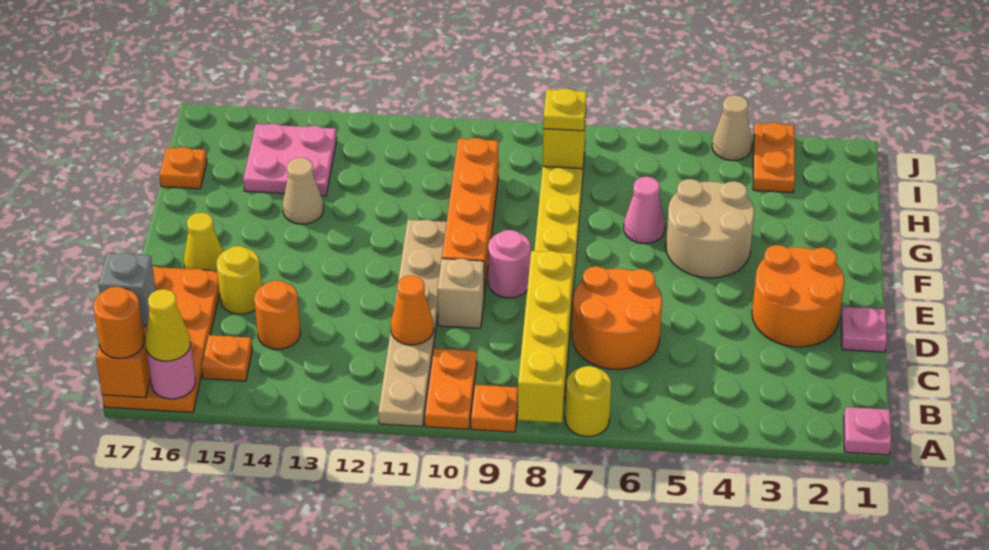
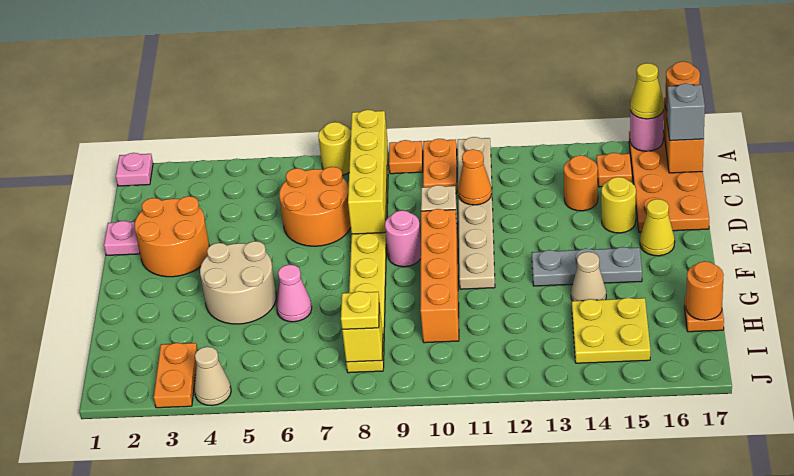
none -> grey 1x3 plate [532,247,642,286]
pink 2x2 plate [243,123,337,196] -> yellow 2x2 plate [572,298,650,363]
none -> orange 1x1 round brick [686,261,724,320]

